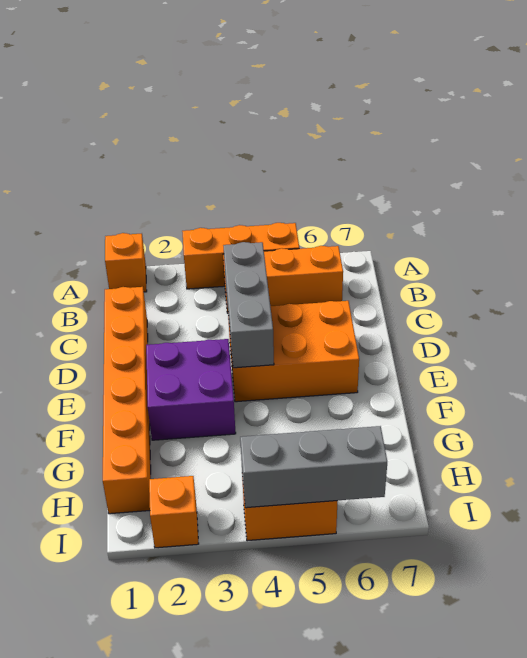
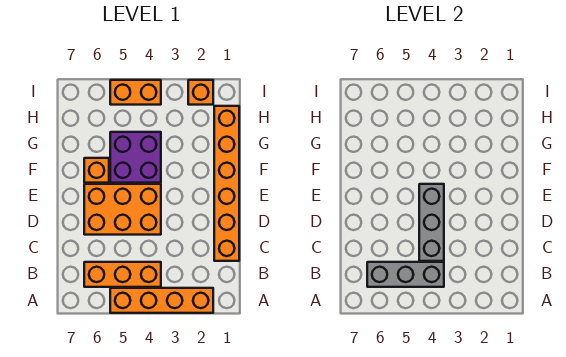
orange 1x1 brick [105,233,147,292] -> orange 1x1 brick moved to [84,158,109,183]
orange 1x3 brick [182,223,299,289] -> orange 1x4 brick [110,288,213,313]
purple 2x2 brick [146,339,236,440] -> purple 2x2 brick moved to [110,132,161,183]
grey 1x3 brick [240,426,387,508] -> grey 1x3 brick moved to [367,262,444,287]

